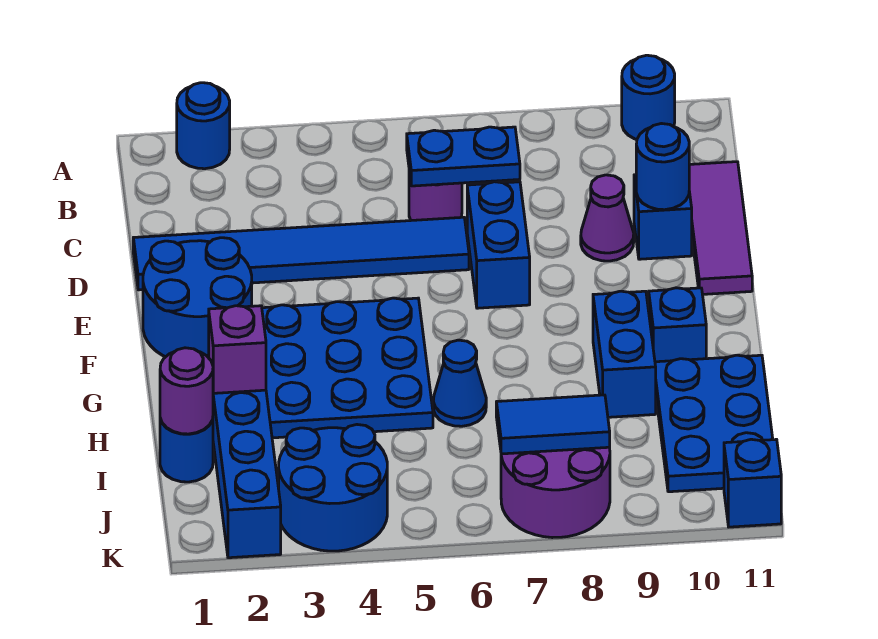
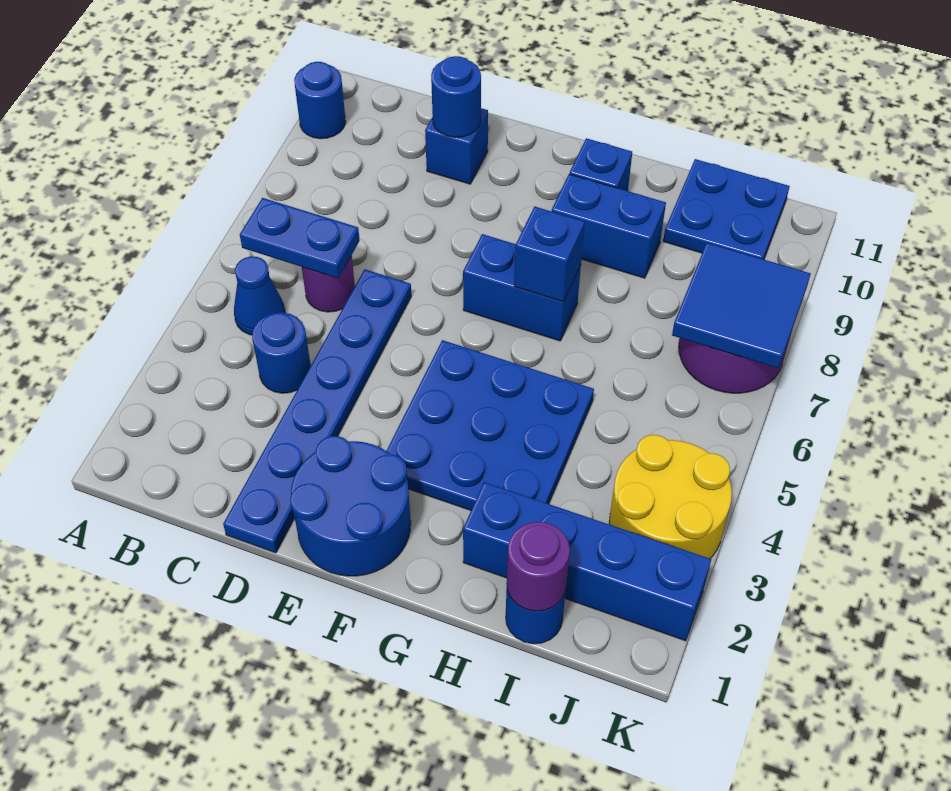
blue 1x1 round brick [177,83,230,169] -> blue 1x1 round brick moved to [252,312,311,393]
blue 1x2 plate [407,127,520,186] -> blue 1x2 plate turned to [240,198,360,278]
purple 1x3 tile [689,162,752,294] -> none
blue 1x6 tile [133,217,469,290] -> blue 1x6 plate [223,269,411,553]
blue 1x2 brick [467,182,530,308] -> blue 1x2 brick moved to [463,234,581,341]
purple 1x1 cone [581,175,634,261] -> none
purple 1x1 brick [209,306,266,393] -> none
blue 1x1 cone [433,340,486,426] -> blue 1x1 cone moved to [234,256,285,335]
blue 2x3 plate [655,355,773,492] -> blue 2x2 plate [663,159,790,259]
blue 2x2 round brick [279,425,387,551] -> yellow 2x2 round brick [609,435,732,558]
blue 1x2 tile [496,395,610,454] -> blue 2x2 tile [672,243,811,368]
blue 1x1 brick [724,439,781,527] -> blue 1x1 brick moved to [514,206,585,302]

